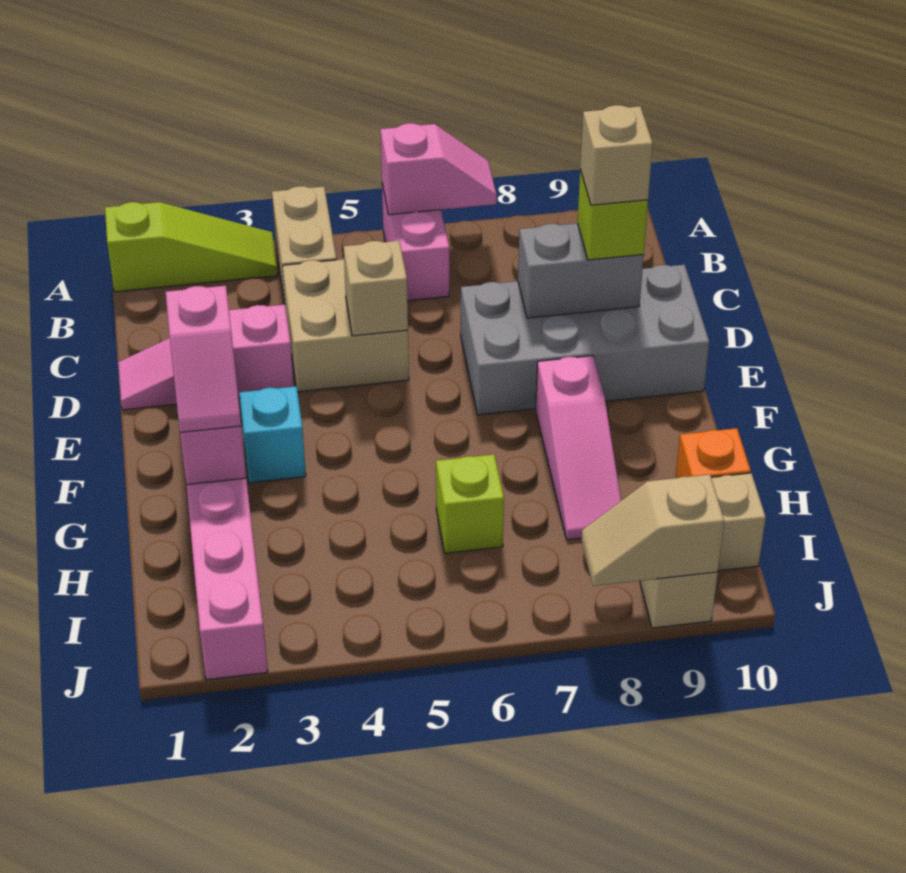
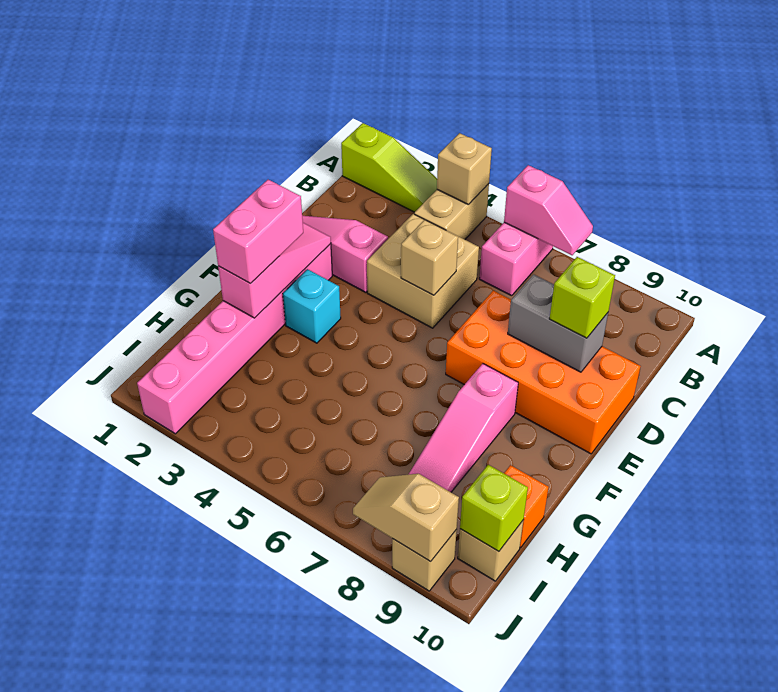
grey 2x4 brick [461,265,709,415] -> orange 2x4 brick [446,291,640,454]
tan 1x1 brick [580,105,653,205] -> tan 1x1 brick moved to [437,133,492,205]
pink 1x2 slope [166,286,241,433] -> pink 1x2 brick [213,180,303,284]
lime 1x1 brick [436,454,504,553] -> lime 1x1 brick moved to [460,465,528,551]

